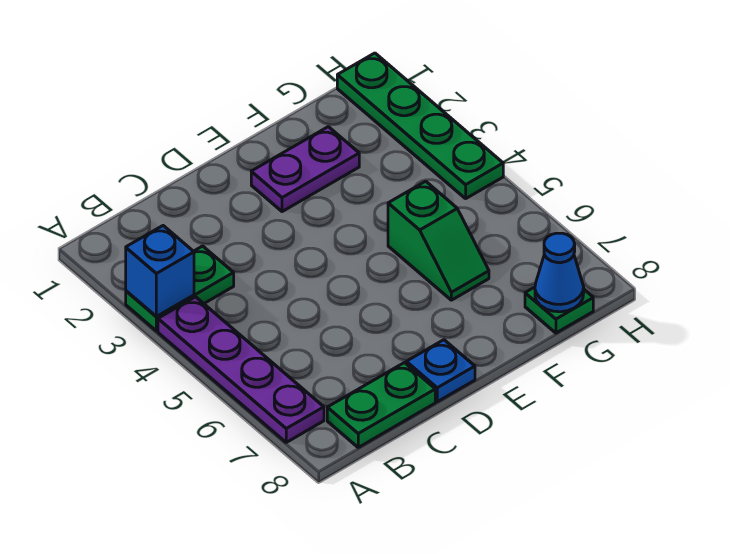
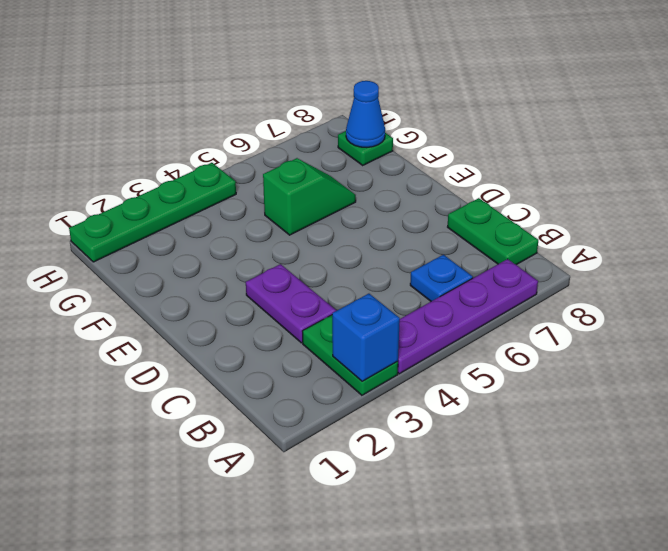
blue 1x1 plate [406,340,475,402] -> blue 1x1 plate moved to [410,255,473,301]
purple 1x2 plate [251,127,359,212] -> purple 1x2 plate moved to [246,264,337,343]

